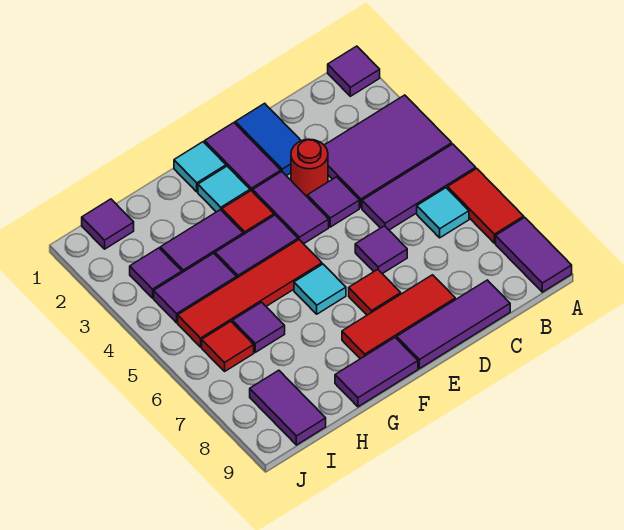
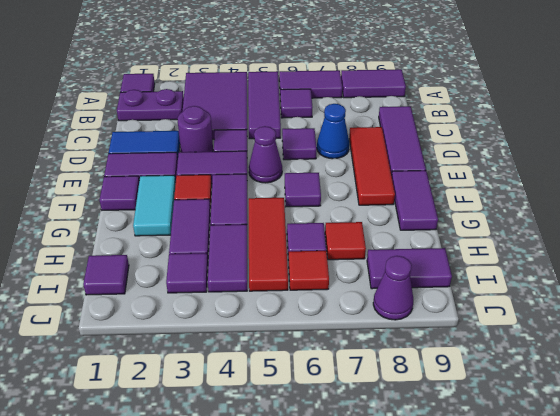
red 1x2 tile [448,169,524,243] -> purple 1x2 tile [279,70,342,98]
none -> purple 1x2 plate [117,89,184,121]
cyan 1x1 tile [417,188,469,238] -> purple 1x1 tile [280,89,313,118]
red 1x1 round brick [291,139,328,196] -> purple 1x1 round brick [177,106,213,152]
none -> blue 1x1 cone [317,104,349,159]
none -> purple 1x1 cone [249,126,282,183]
red 1x1 tile [349,269,401,315] -> red 1x1 tile moved to [325,222,366,260]
cyan 1x1 tile [174,142,226,192] -> purple 1x1 tile [100,176,139,210]
cyan 1x1 tile [198,166,250,212] -> cyan 1x2 tile [133,175,176,236]
red 1x4 tile [178,240,322,347] -> red 1x3 tile [249,198,288,291]
cyan 1x1 tile [294,264,346,314] -> purple 1x1 tile [285,173,321,207]
none -> purple 1x1 cone [373,256,413,320]

